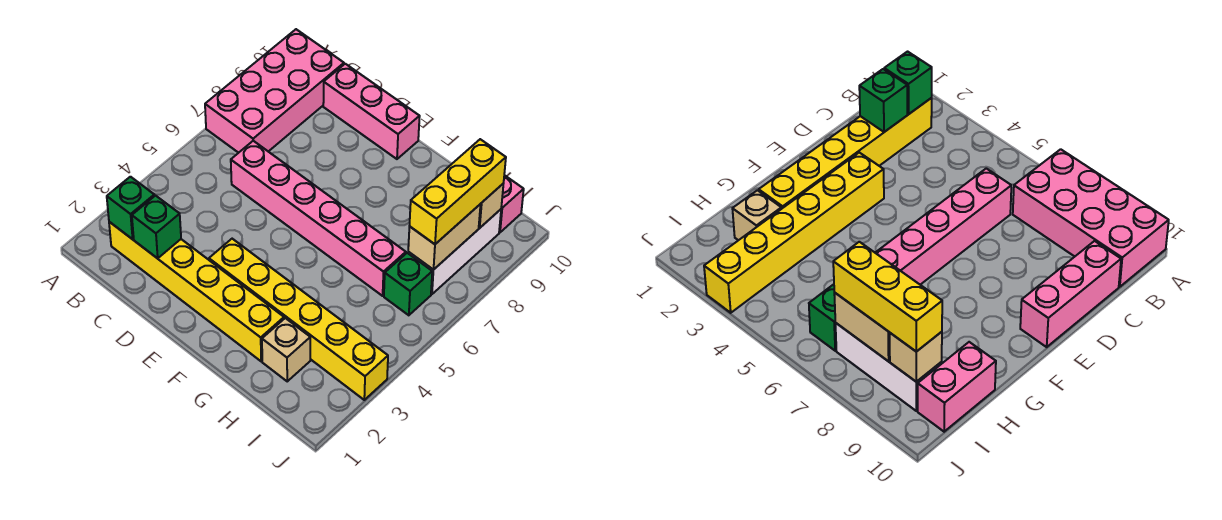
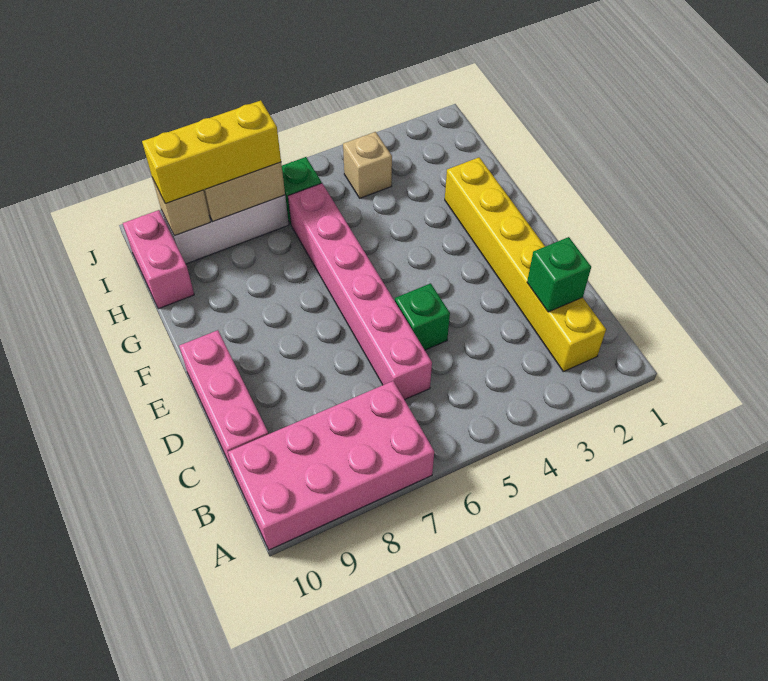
green 1x1 brick [107,177,154,239] -> green 1x1 brick moved to [395,283,450,350]
yellow 1x6 brick [209,239,388,400] -> none
tan 1x1 brick [262,318,310,381] -> tan 1x1 brick moved to [343,132,392,198]

